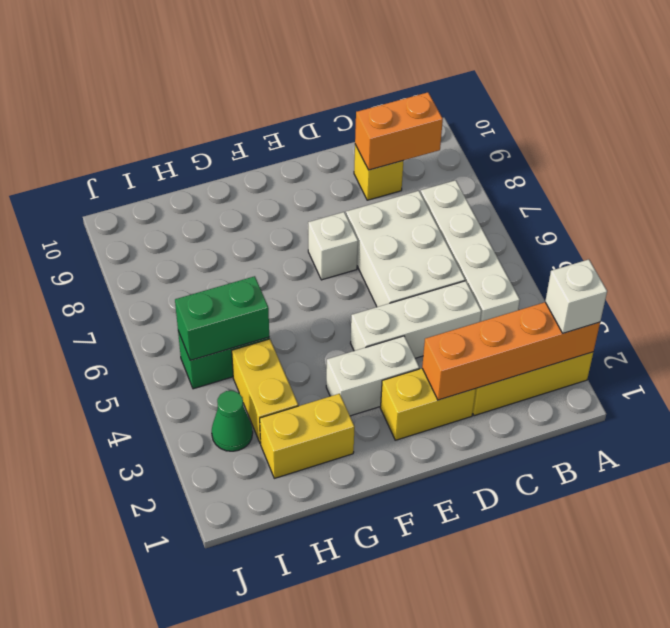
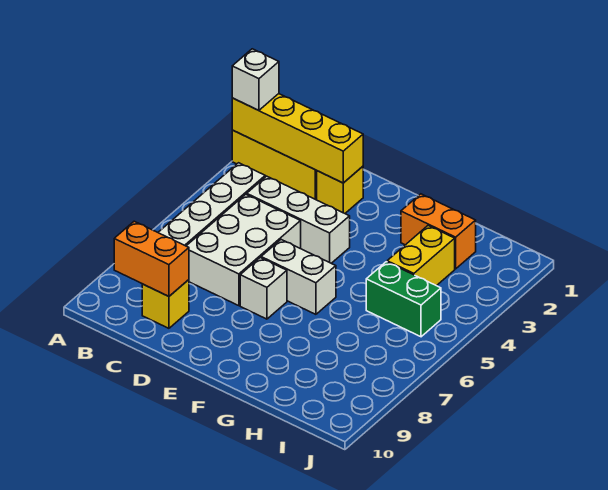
orange 1x4 brick [422,302,600,400] -> yellow 1x4 brick [232,94,363,183]
yellow 1x2 brick [381,368,476,440] -> yellow 1x1 brick [317,166,363,213]
white 1x2 brick [326,336,419,416] -> white 1x2 brick moved to [261,240,336,314]
yellow 1x2 brick [260,394,355,478] -> orange 1x2 brick [401,194,476,269]
green 1x2 brick [175,276,269,360] -> none
green 1x1 cone [212,391,253,451] -> none

